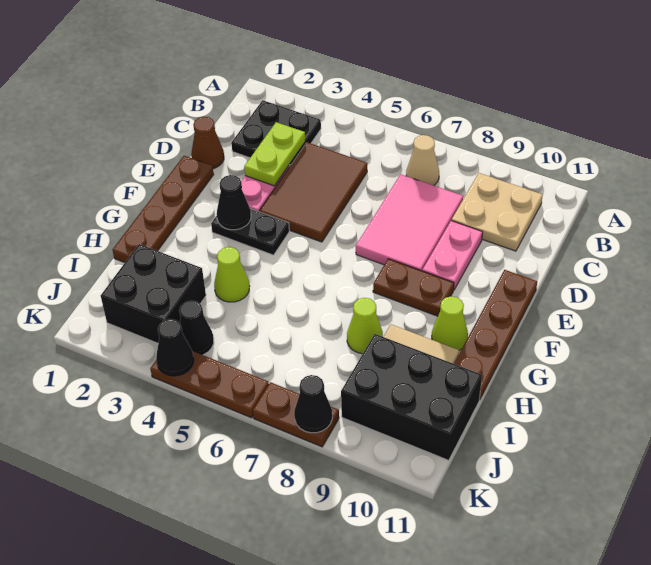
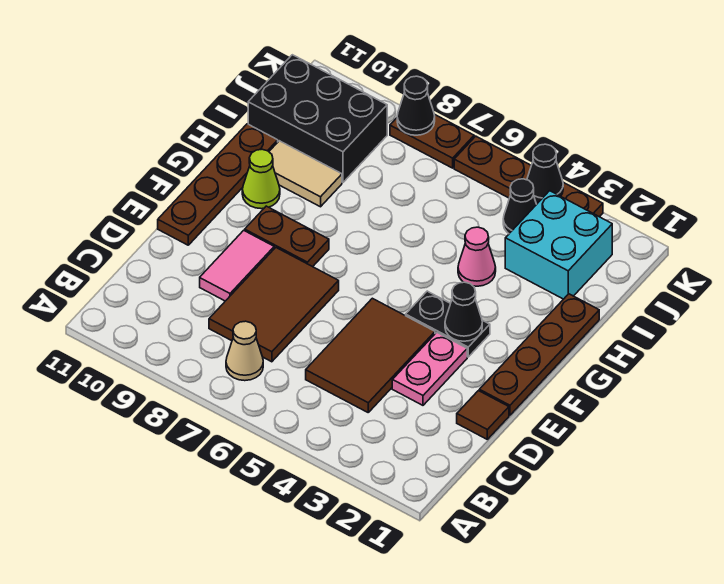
black 2x2 plate [231,100,321,166] -> none
tan 2x2 plate [452,173,543,251] -> none
lime 1x2 plate [244,122,305,186] -> none
pink 2x3 tile [356,174,463,271] -> brown 2x3 tile [209,248,339,362]
brown 1x1 cone [191,117,224,169] -> brown 1x1 tile [457,391,509,439]
pink 1x2 plate [422,221,483,290] -> pink 1x2 tile [200,230,274,301]
lime 1x1 cone [214,247,250,302] -> pink 1x1 cone [458,227,496,286]
lime 1x1 cone [347,298,383,354] -> none
black 2x2 brick [101,244,206,343] -> cyan 2x2 brick [505,191,612,299]
brown 1x3 plate [150,351,269,418] -> brown 1x4 plate [454,136,603,217]

